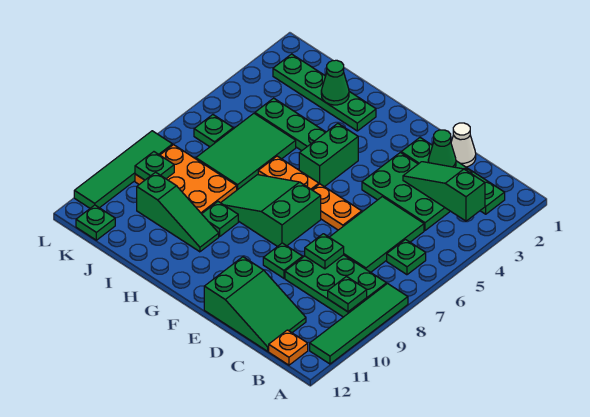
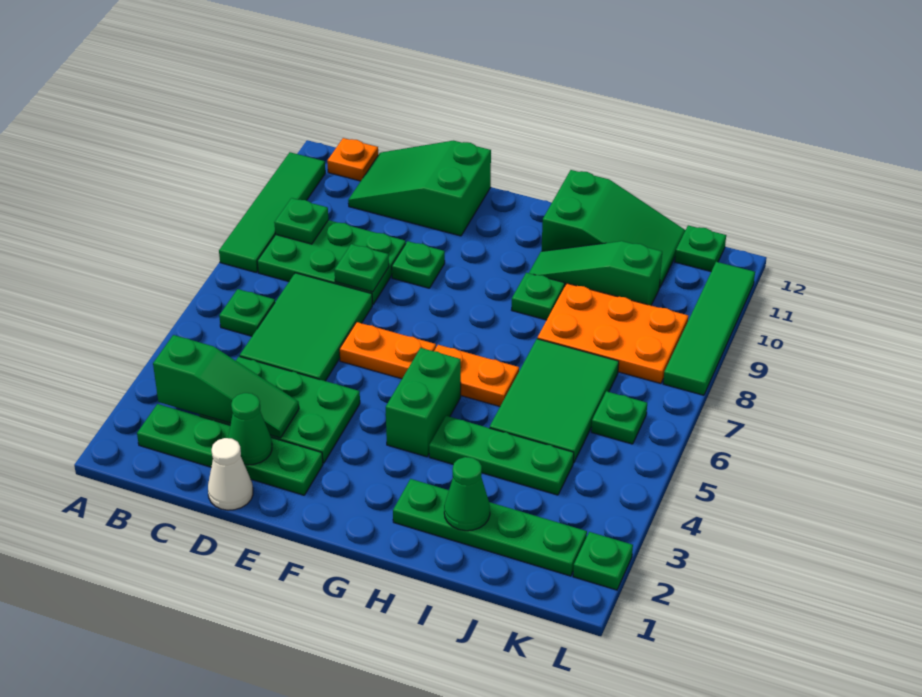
green 2x3 slope [221,175,321,247] -> green 2x3 slope moved to [542,170,685,288]
green 1x1 plate [135,152,174,180] -> green 1x1 plate moved to [573,532,633,590]

